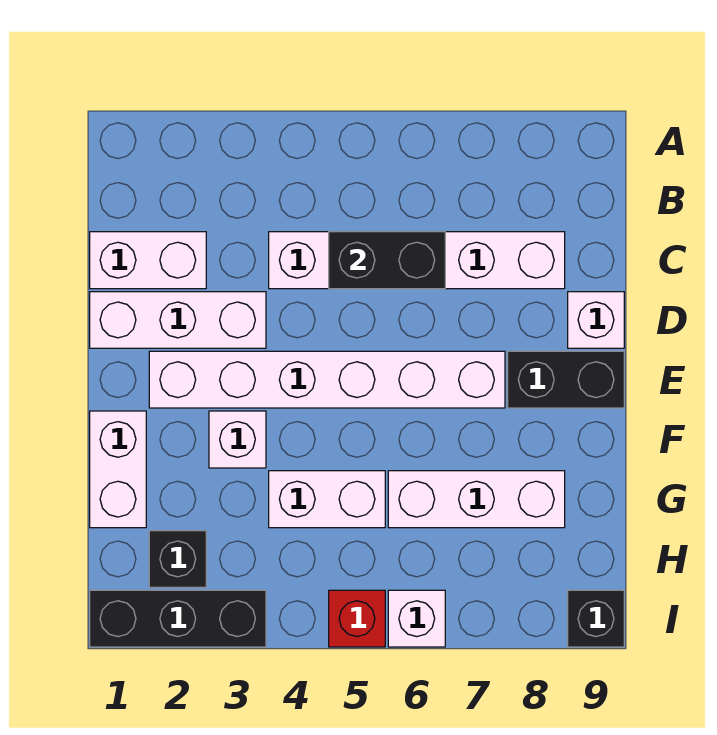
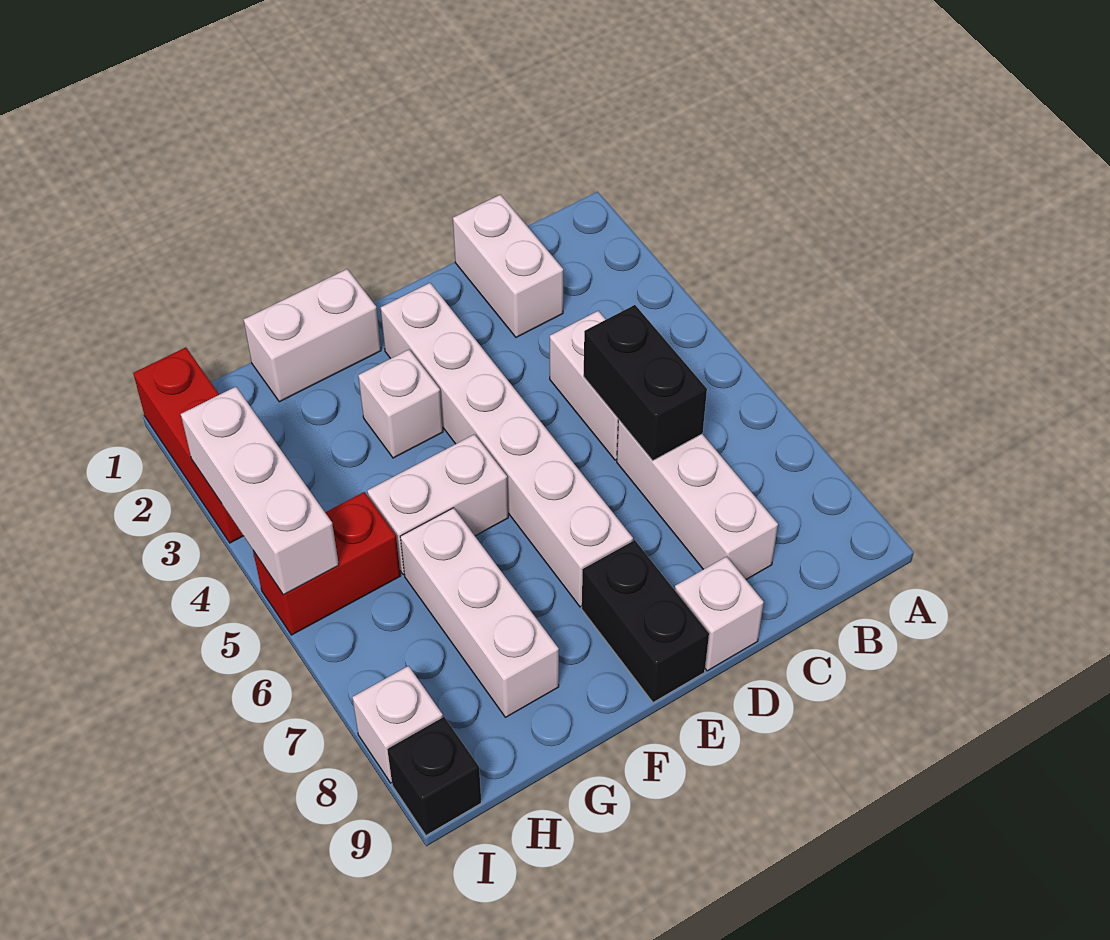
white 1x3 brick [90,292,266,348] -> white 1x3 brick moved to [181,387,339,595]
white 1x2 brick [269,471,385,528] -> white 1x2 brick turned to [367,434,508,575]
black 1x1 brick [149,531,206,587] -> none
black 1x3 brick [90,590,266,647] -> red 1x3 brick [133,347,243,543]
red 1x1 brick [329,590,385,647] -> red 1x2 brick [253,492,400,635]
white 1x1 brick [388,590,445,647] -> white 1x1 brick moved to [352,666,443,783]

